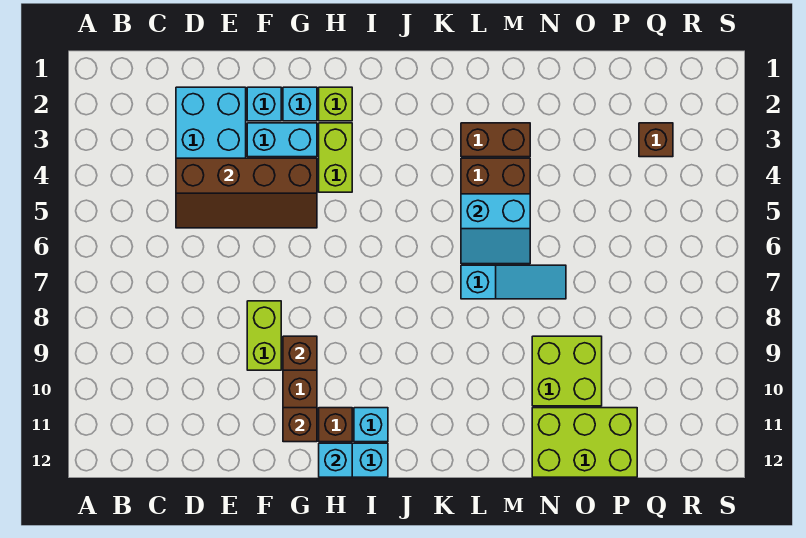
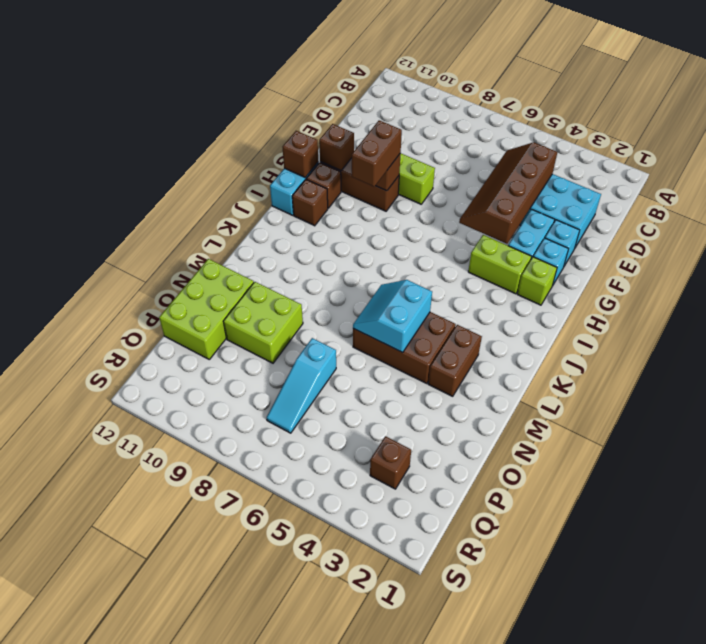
none -> brown 1x2 brick [352,120,402,187]
cyan 1x1 brick [319,443,352,477] -> brown 1x1 brick [283,131,318,177]
cyan 1x1 brick [354,408,388,442] -> brown 1x1 brick [292,180,328,226]
cyan 1x3 slope [461,265,566,299] -> cyan 1x3 slope moved to [267,338,336,433]

